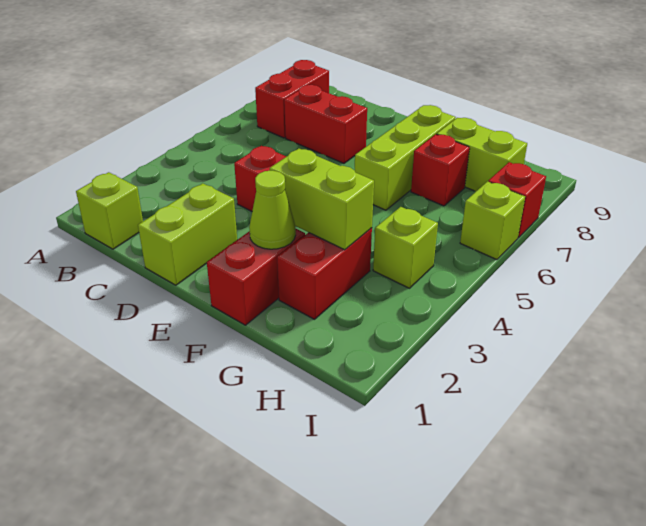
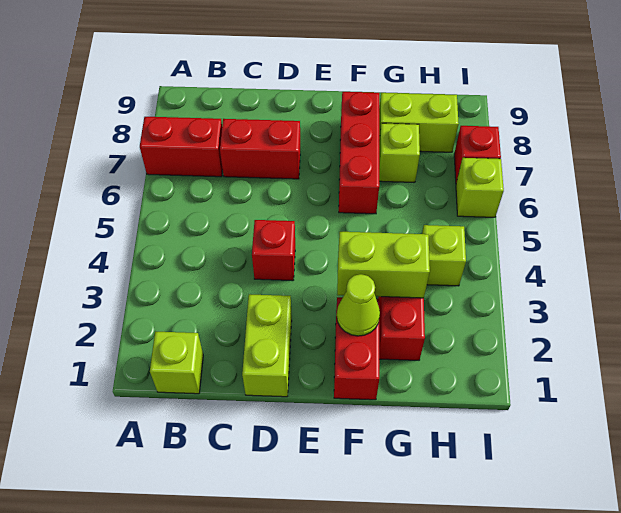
red 1x2 brick [255,60,329,138] -> red 1x2 brick turned to [140,117,223,177]
lime 1x3 brick [355,105,456,210] -> red 1x3 brick [339,92,379,214]
red 1x1 brick [411,134,470,206] -> lime 1x1 brick [379,123,420,182]

